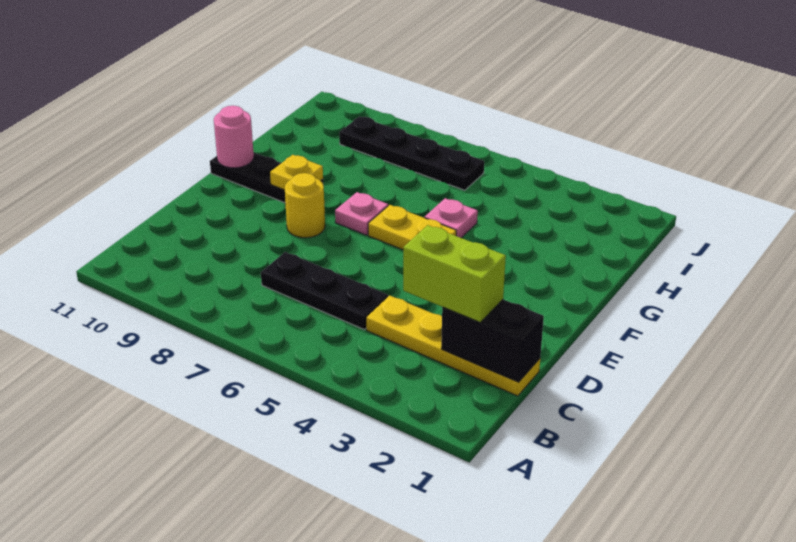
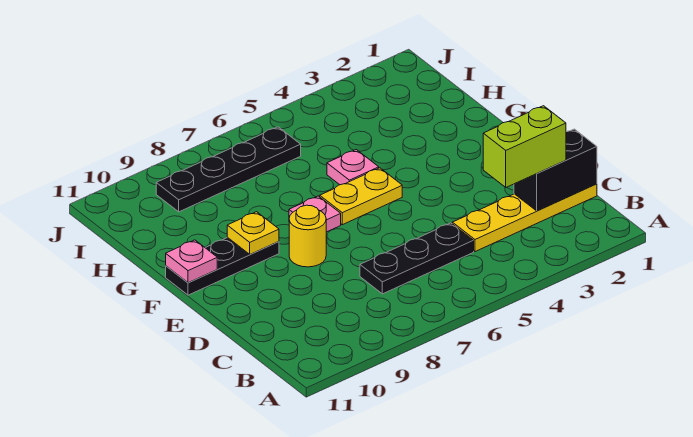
pink 1x1 round brick [214,106,254,168] -> pink 1x1 plate [166,240,217,283]

